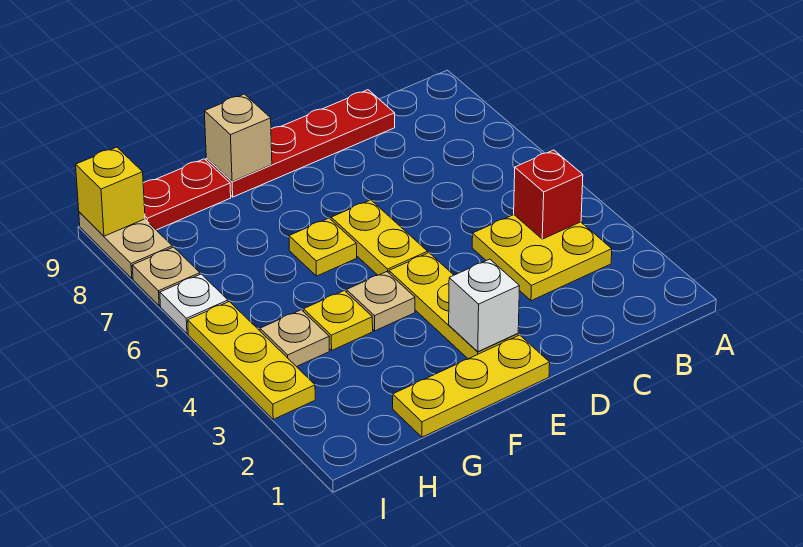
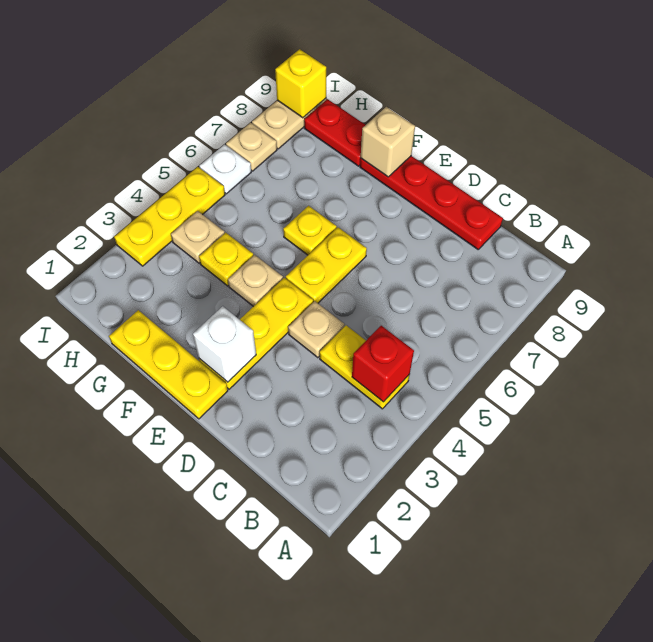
yellow 2x2 plate [472,215,612,301] -> yellow 1x2 plate [320,325,410,409]
none -> tan 1x1 plate [288,301,345,358]

